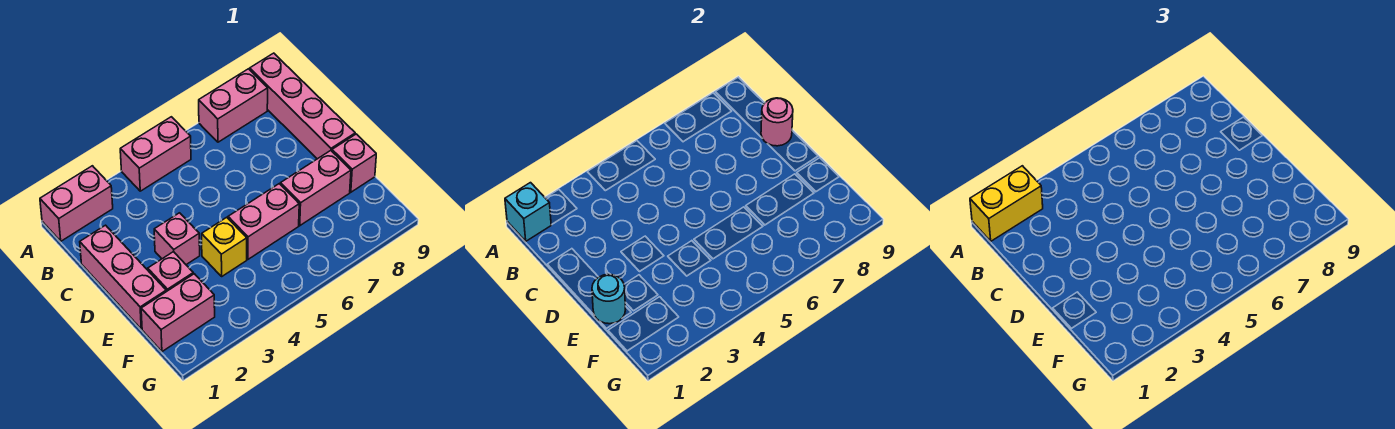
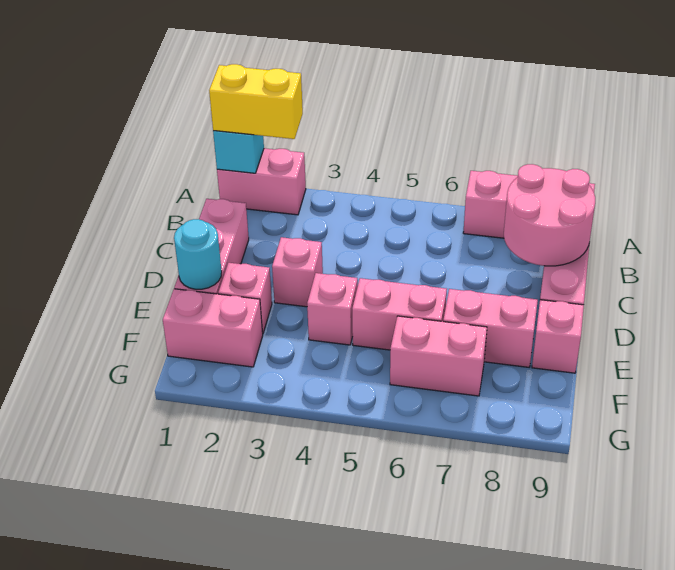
pink 1x2 brick [120,117,191,191] -> pink 1x2 brick moved to [390,316,487,396]
pink 1x1 round brick [761,98,793,146] -> pink 2x2 round brick [504,164,595,266]
yellow 1x1 brick [202,217,247,276] -> pink 1x1 brick [307,273,358,345]

